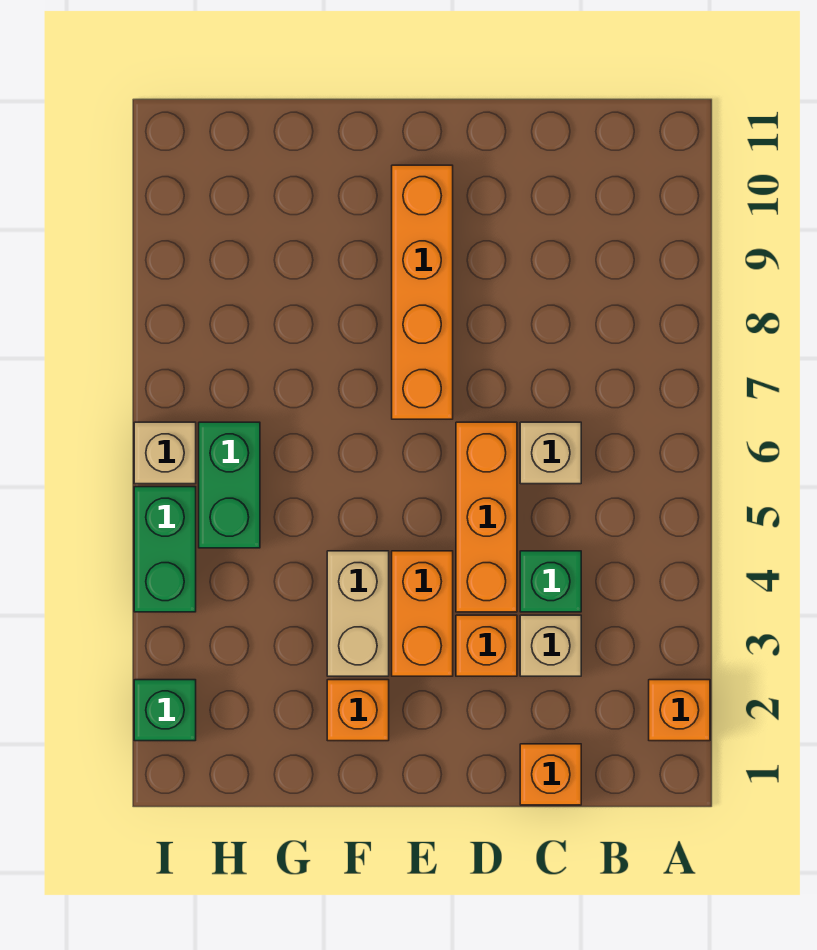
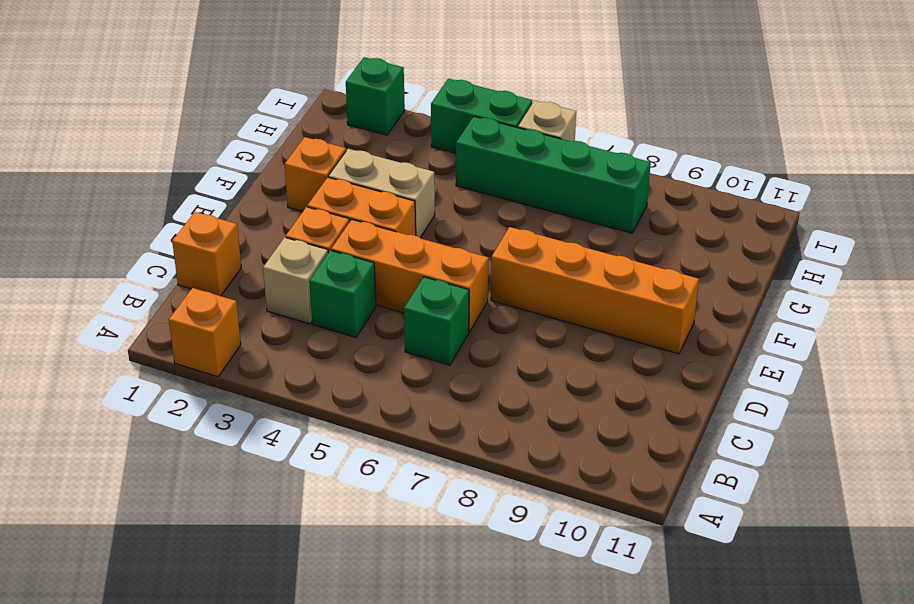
tan 1x1 brick [520,422,581,484] -> green 1x1 brick [404,277,469,365]
green 1x2 brick [199,422,260,548] -> green 1x4 brick [456,116,651,233]

